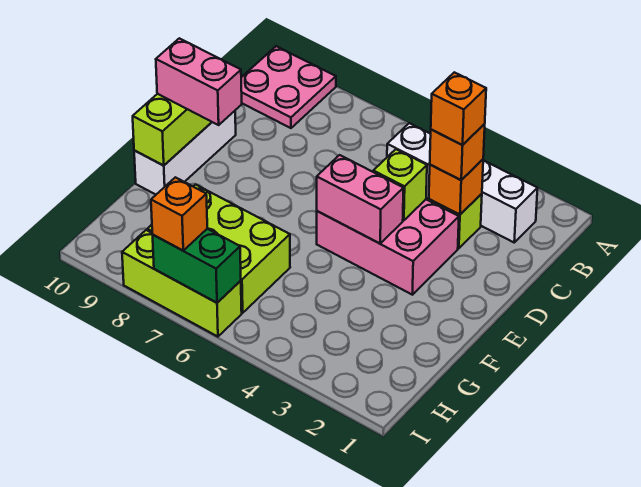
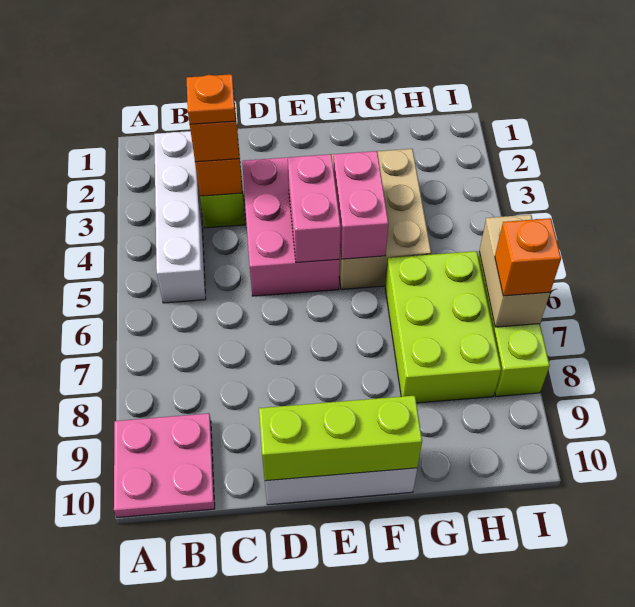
orange 1x1 brick [431,72,486,145] -> orange 1x1 plate [187,74,236,124]
lime 1x1 brick [373,149,427,221] -> none
pink 1x2 brick [156,38,242,125] -> pink 1x2 brick moved to [333,151,388,259]
none -> tan 2x3 brick [332,149,431,289]
green 1x2 brick [153,229,241,303] -> tan 1x2 brick [479,215,550,327]

